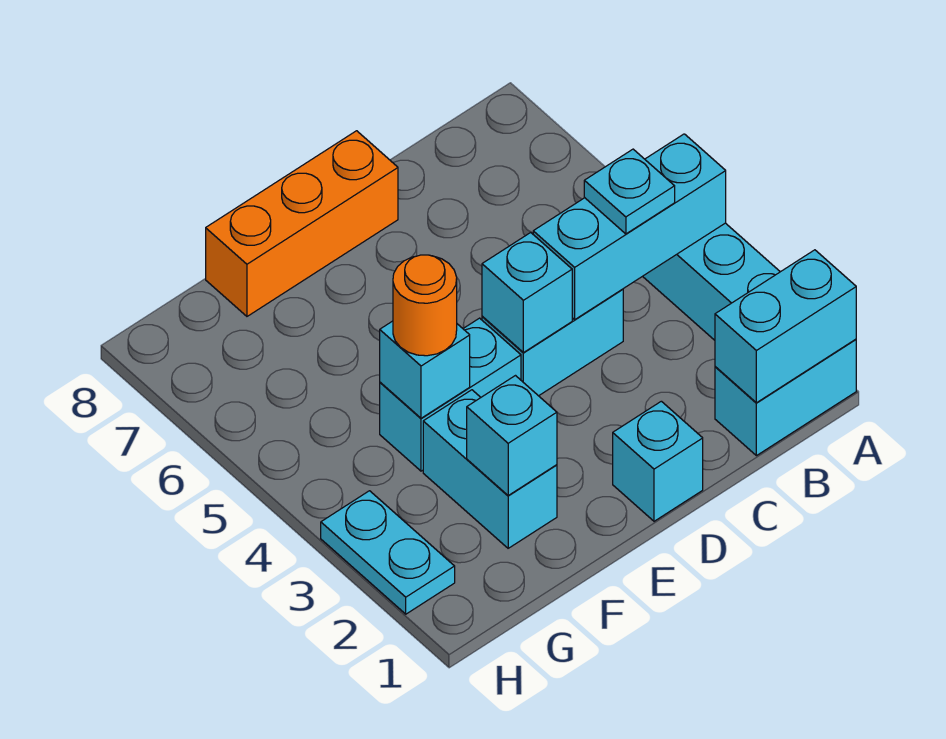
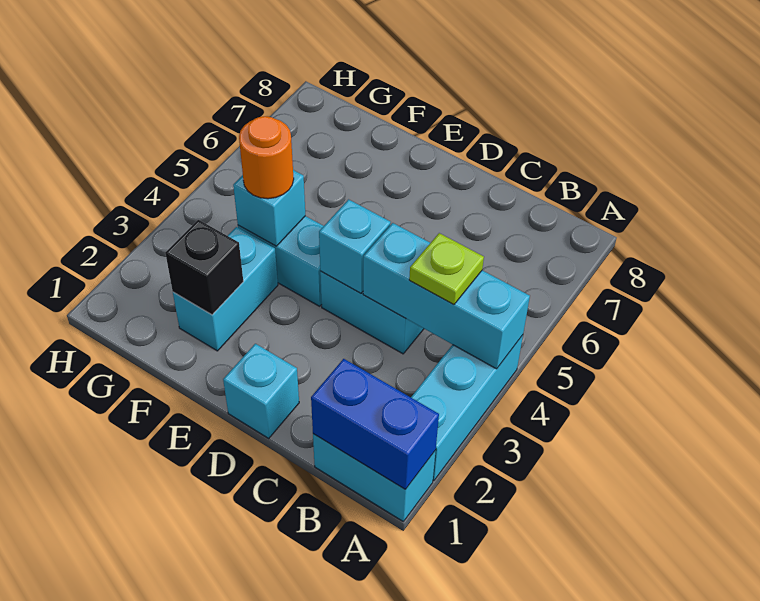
cyan 1x2 brick [715,250,856,403] -> blue 1x2 brick [311,359,439,489]
cyan 1x1 plate [584,149,675,234] -> lime 1x1 plate [409,233,484,304]
orange 1x3 brick [206,131,398,316] -> none
cyan 1x1 brick [467,376,557,495] -> black 1x1 brick [165,220,243,315]
cyan 1x2 plate [321,491,455,614] -> none

